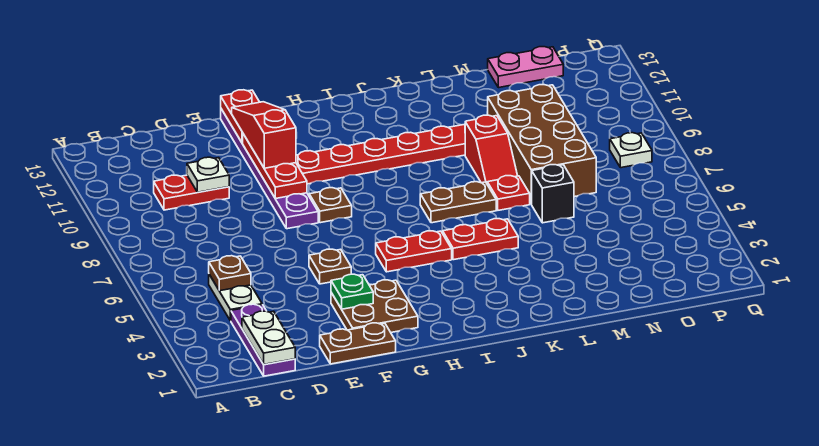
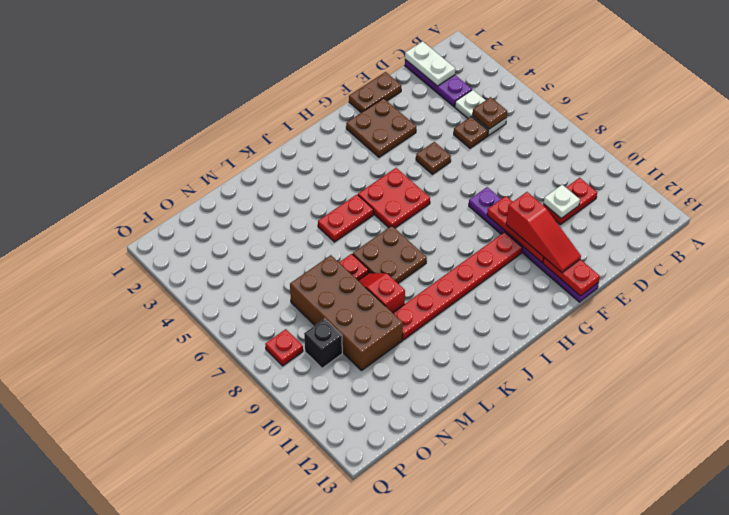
green 1x1 plate [331,274,373,309] -> none
brown 1x1 plate [309,188,352,223] -> brown 1x1 plate moved to [454,116,488,148]
red 1x2 plate [376,231,452,272] -> red 2x2 plate [358,168,430,228]
brown 1x2 plate [420,182,496,223] -> brown 2x2 plate [353,226,427,283]
black 1x1 brick [532,165,574,223] -> black 1x1 brick moved to [304,319,342,368]
pink 1x2 plate [488,47,563,88] -> none
white 1x1 plate [610,133,652,168] -> red 1x1 plate [265,329,303,366]

